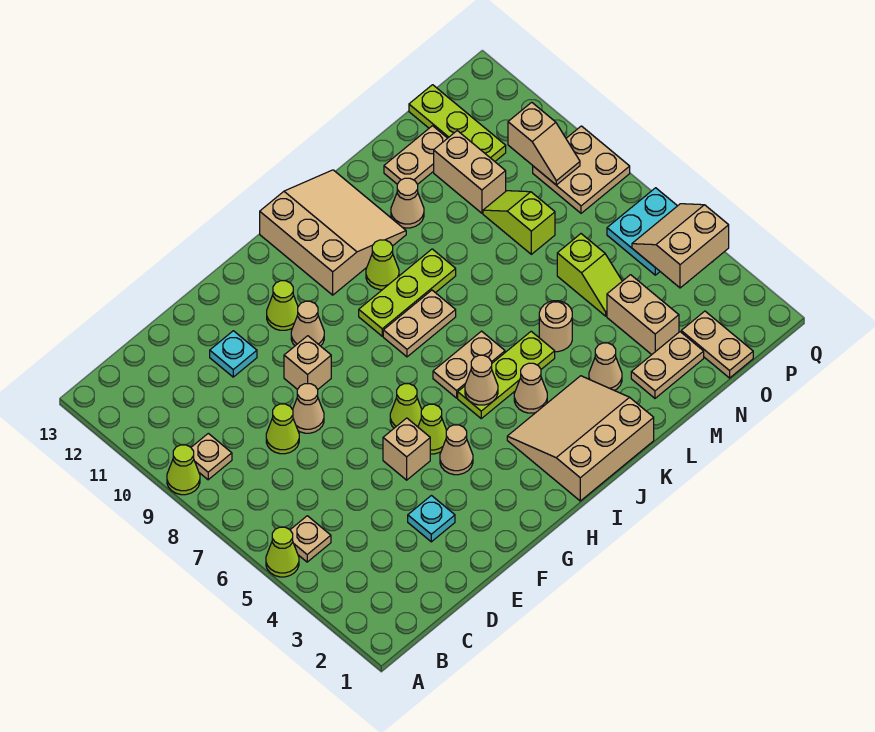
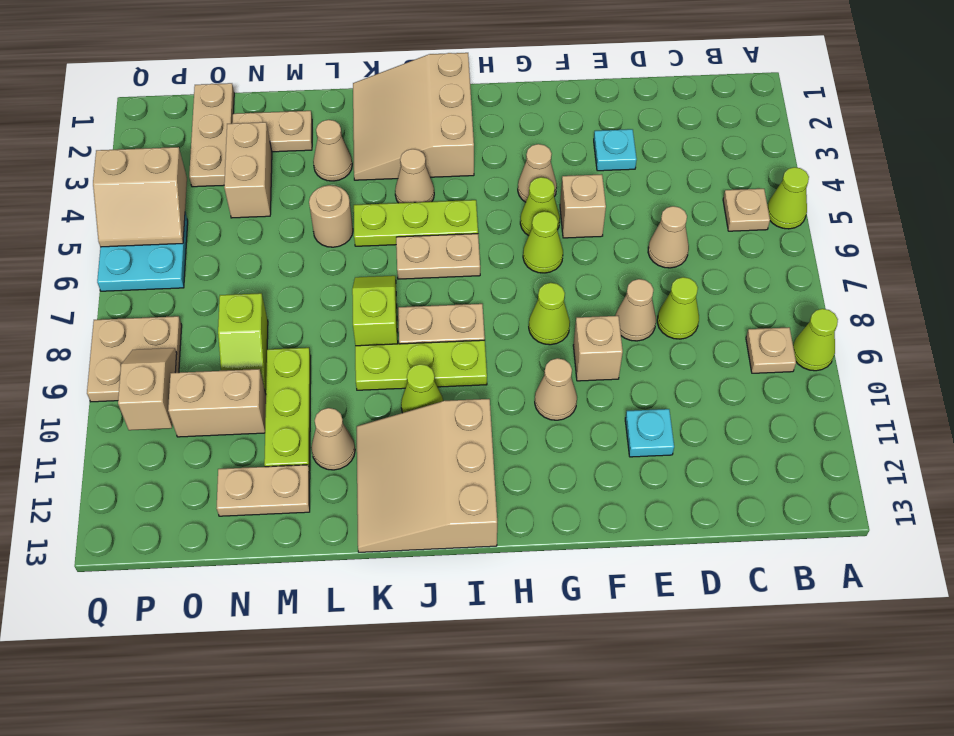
lime 1x1 cone [267,281,298,330] -> lime 1x1 cone moved to [529,283,570,345]
tan 3x3 slope [507,376,654,501] -> tan 3x3 slope turned to [353,53,474,180]
tan 1x1 cone [465,355,498,405] -> tan 1x1 cone moved to [648,206,689,268]
lime 1x2 slope [557,234,622,316] -> lime 1x2 slope moved to [352,276,398,346]
tan 1x2 brick [434,131,506,213] -> tan 1x2 brick turned to [168,369,266,437]
tan 1x2 plate [681,311,753,378] -> tan 1x3 plate [189,83,234,187]
lime 1x3 plate [409,85,506,161] -> lime 1x3 plate moved to [264,348,311,471]

